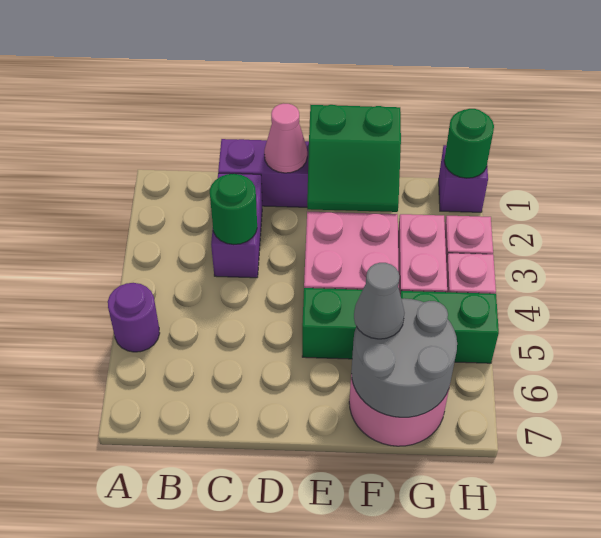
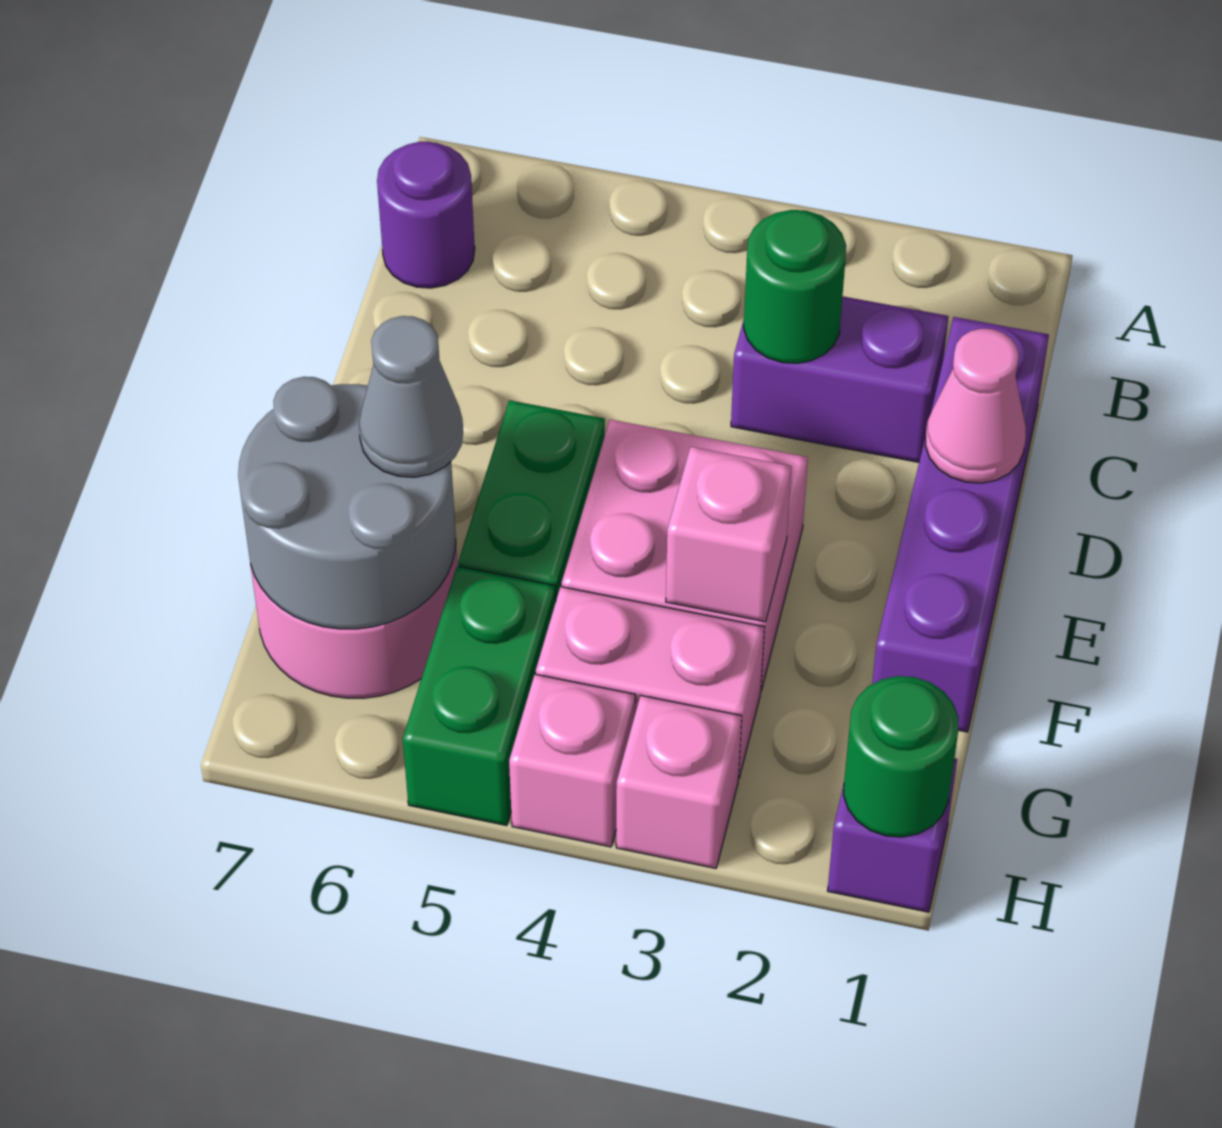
purple 1x1 round brick [108,283,160,352] -> purple 1x1 round brick moved to [377,141,475,288]
green 2x2 slope [307,105,401,212] -> none
none -> pink 1x1 brick [666,447,792,622]

